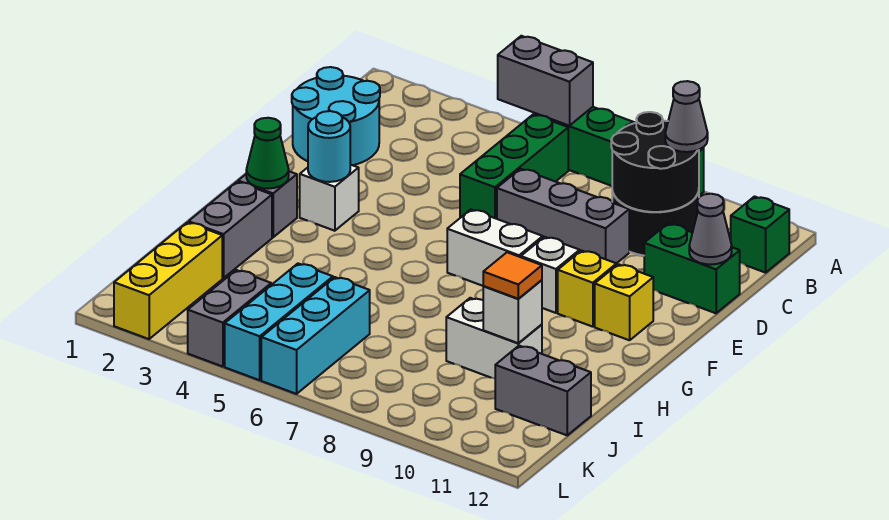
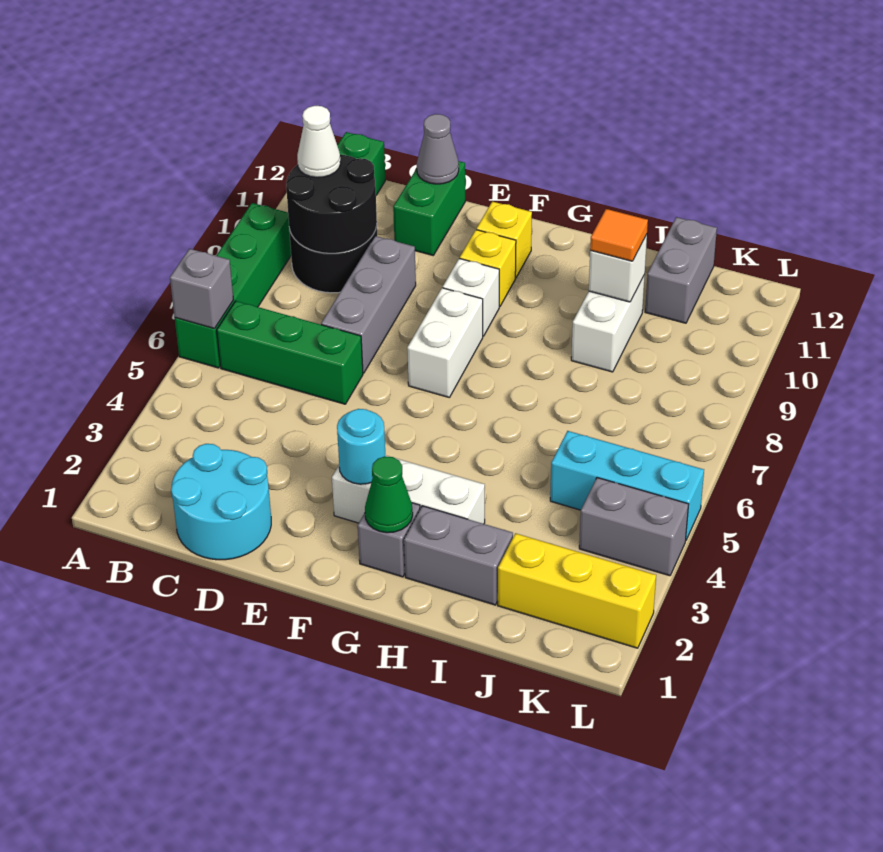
grey 1x2 brick [498,36,593,126] -> grey 1x1 brick [170,249,233,329]
grey 1x1 cone [665,81,708,152] -> white 1x1 cone [297,106,341,178]
white 1x1 brick [300,165,359,231] -> white 1x3 brick [332,455,485,524]
cyan 1x3 brick [261,277,370,394] -> none

